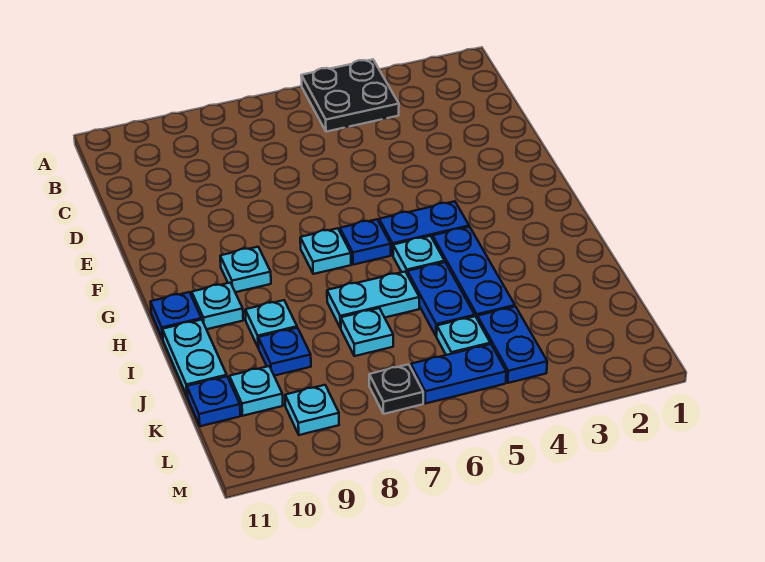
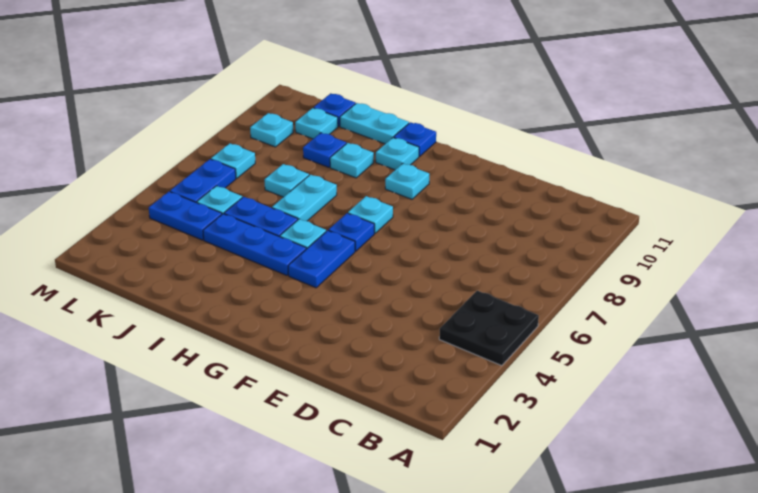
black 1x1 plate [369,364,423,414] -> cyan 1x1 plate [211,144,255,178]

